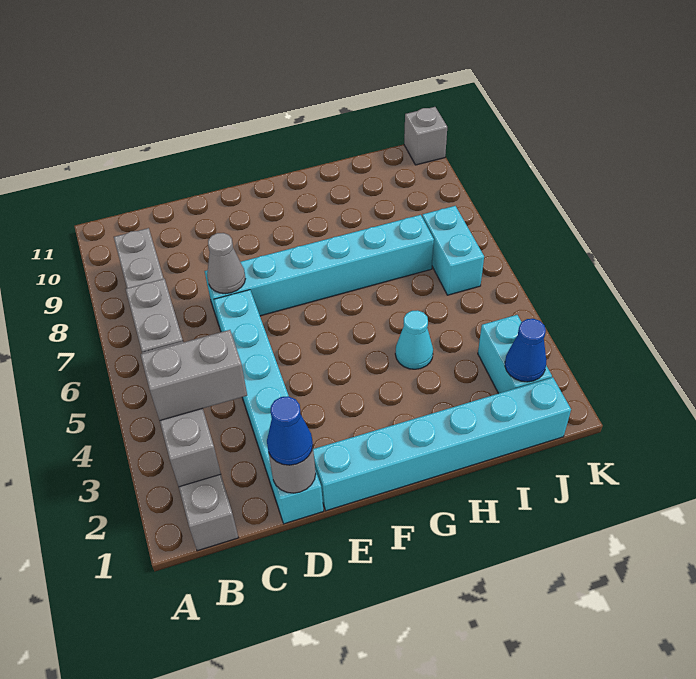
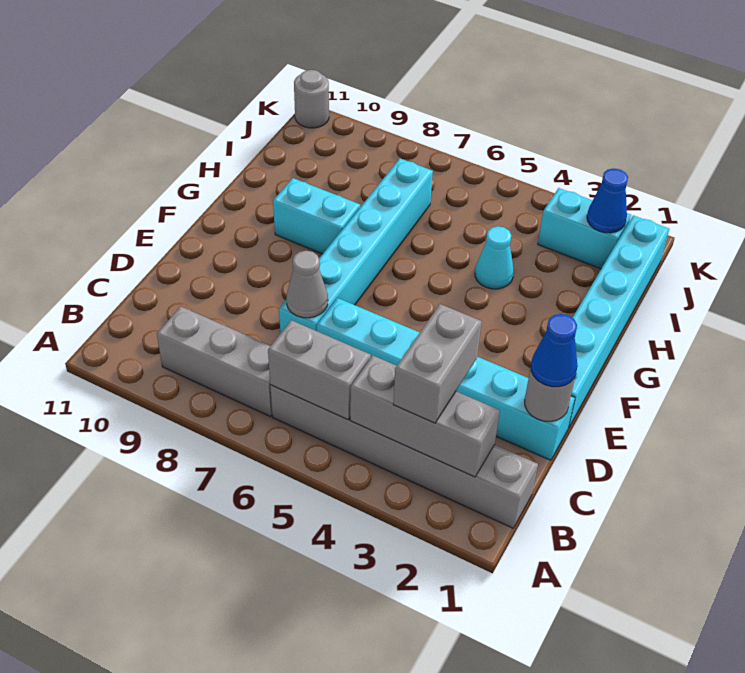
cyan 1x2 brick [422,206,484,295] -> cyan 1x2 brick moved to [273,178,360,254]
grey 1x1 brick [404,107,447,165] -> grey 1x1 round brick [294,70,329,128]

